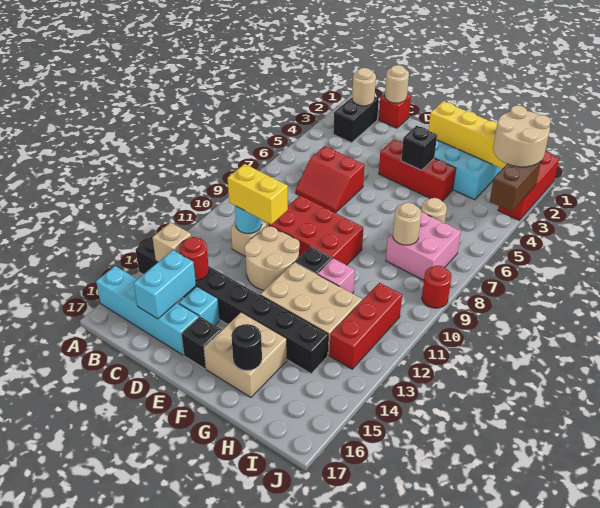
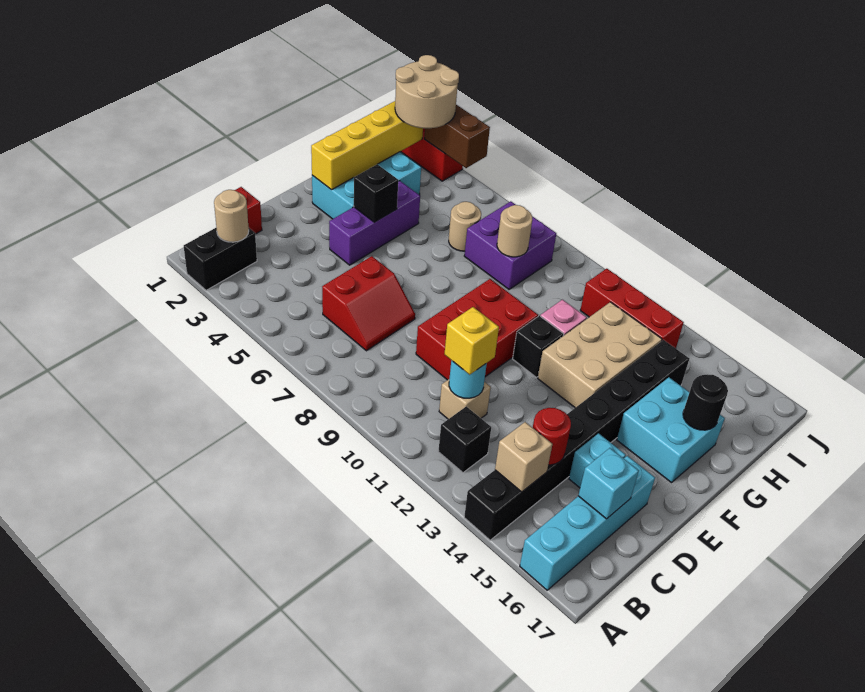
black 1x2 brick [333,97,379,143] -> black 1x2 brick turned to [184,228,257,290]
tan 1x1 round brick [385,65,409,103] -> none
yellow 1x2 brick [228,164,288,225] -> yellow 1x1 brick [444,307,499,375]
cyan 1x2 brick [134,250,196,319] -> cyan 1x1 brick [578,448,639,519]
tan 2x2 round brick [244,226,300,290] -> none
red 1x3 brick [379,140,456,201] -> purple 1x3 brick [329,181,420,265]
black 1x1 brick [181,317,221,369] -> black 1x1 brick moved to [438,406,491,473]
tan 2x2 brick [204,312,287,397] -> cyan 2x2 brick [617,377,725,483]
pink 2x2 brick [386,212,461,280] -> purple 2x2 brick [464,201,556,289]
red 1x1 round brick [422,266,452,308] -> none

